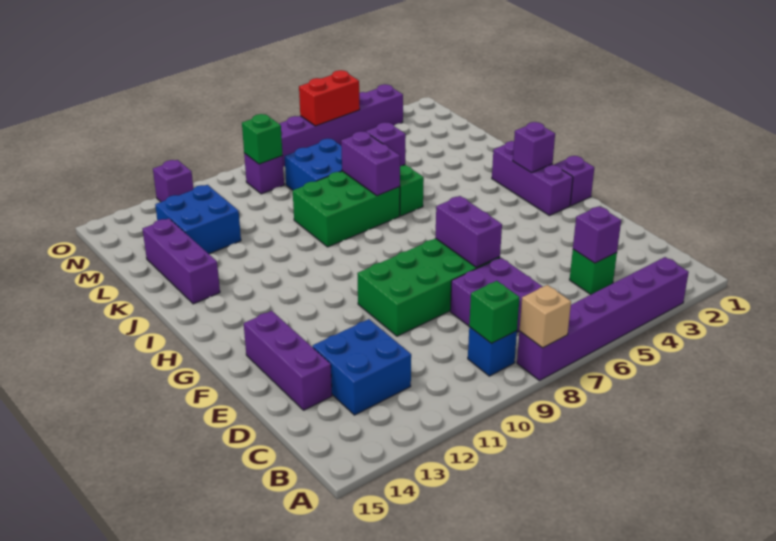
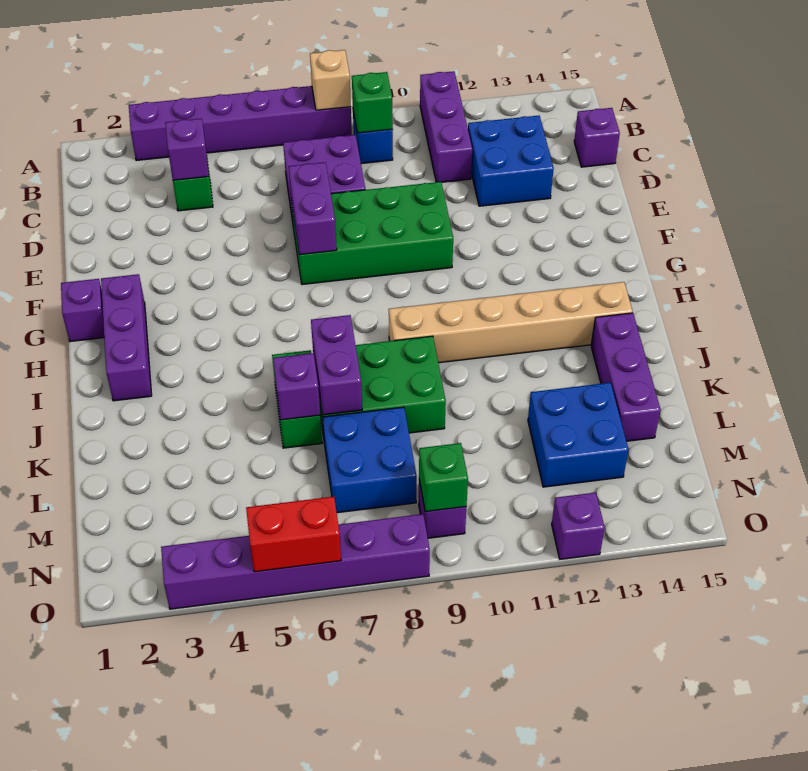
purple 1x3 brick [244,311,332,410] -> purple 1x3 brick moved to [420,71,472,182]
purple 1x1 brick [513,122,555,173] -> purple 1x1 brick moved to [574,108,620,167]
none -> tan 1x6 brick [389,282,633,363]

